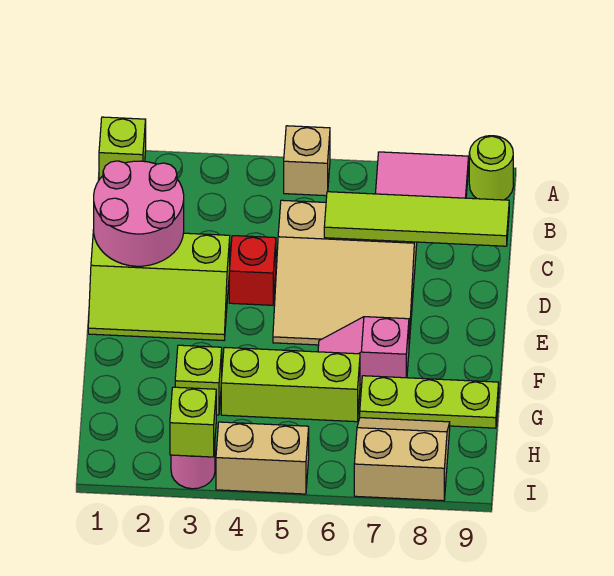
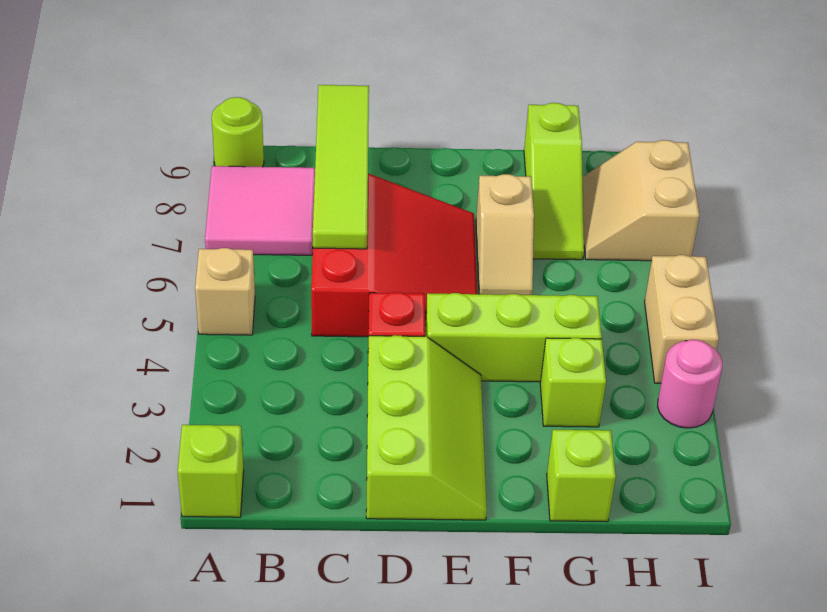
pink 2x2 round brick [94,161,184,266] -> none
tan 3x3 slope [273,200,417,345] -> red 3x3 slope [311,174,477,337]
pink 1x2 slope [318,317,409,384] -> tan 1x2 slope [476,174,534,295]
lime 1x3 brick [221,347,360,422] -> lime 1x3 brick turned to [425,293,602,382]
lime 1x3 plate [360,376,499,428] -> lime 1x3 slope [524,103,584,260]
lime 1x1 brick [170,387,216,457] -> lime 1x1 brick moved to [547,430,616,522]

